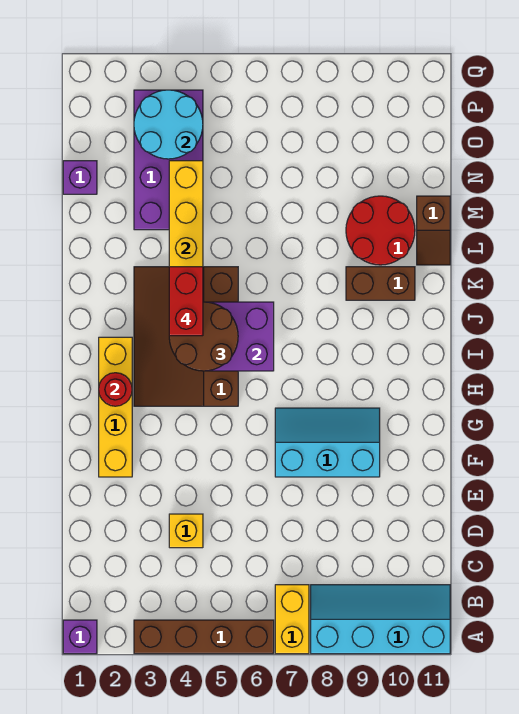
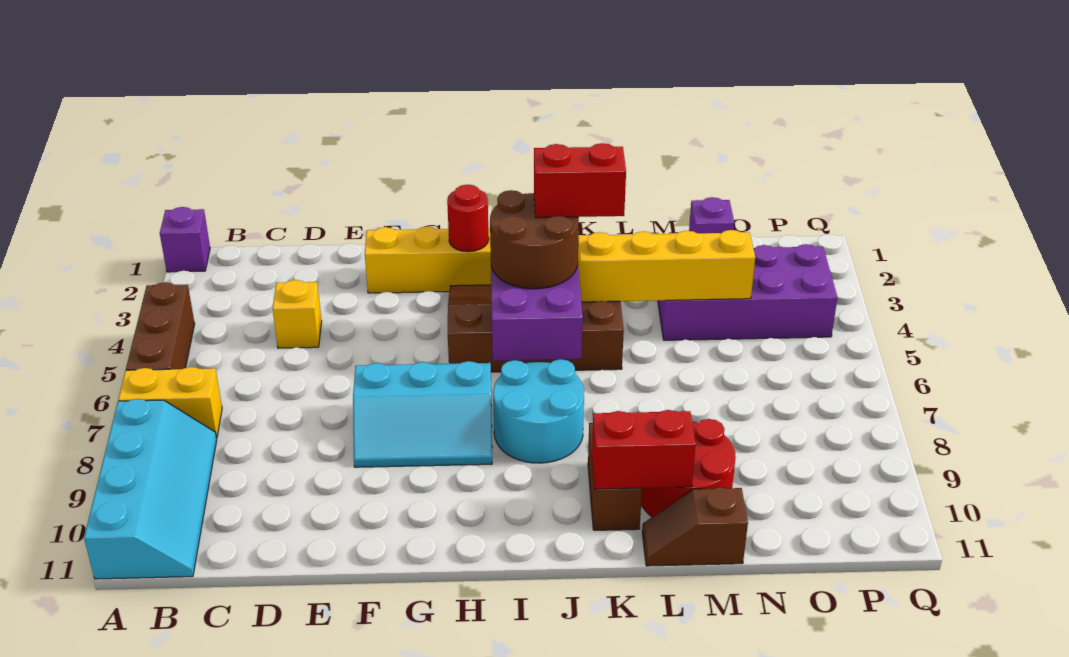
brown 1x4 brick [134,620,274,654] -> brown 1x3 brick [126,282,195,370]
cyan 2x3 slope [275,408,380,477] -> cyan 2x3 slope turned to [353,361,492,467]
none -> red 1x2 brick [592,410,696,489]
cyan 2x2 round brick [134,90,203,159] -> cyan 2x2 round brick moved to [493,359,584,463]

